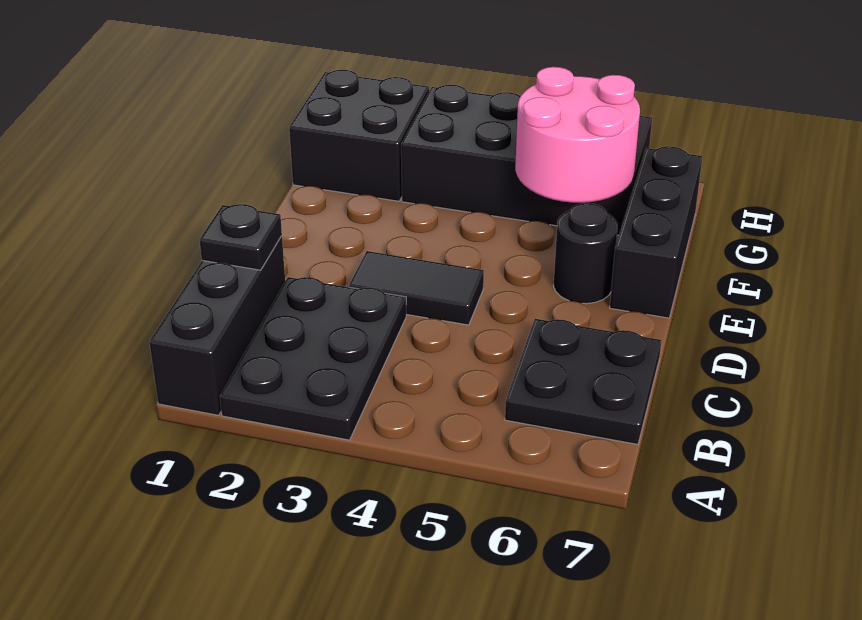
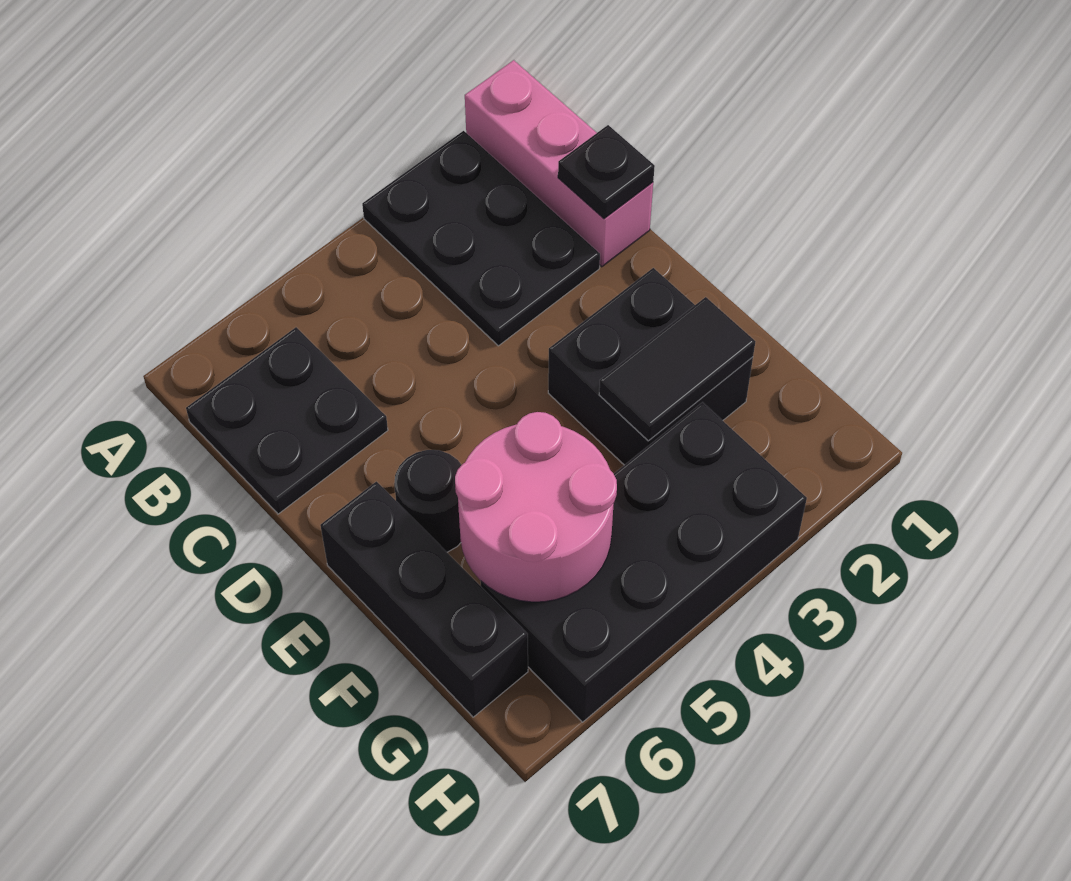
black 1x3 brick [149,236,285,415] -> pink 1x3 brick [465,60,653,267]
black 1x2 tile [349,251,484,325] -> black 1x2 tile moved to [599,297,755,441]
black 2x2 brick [289,70,429,201] -> black 2x2 brick moved to [548,268,753,465]

